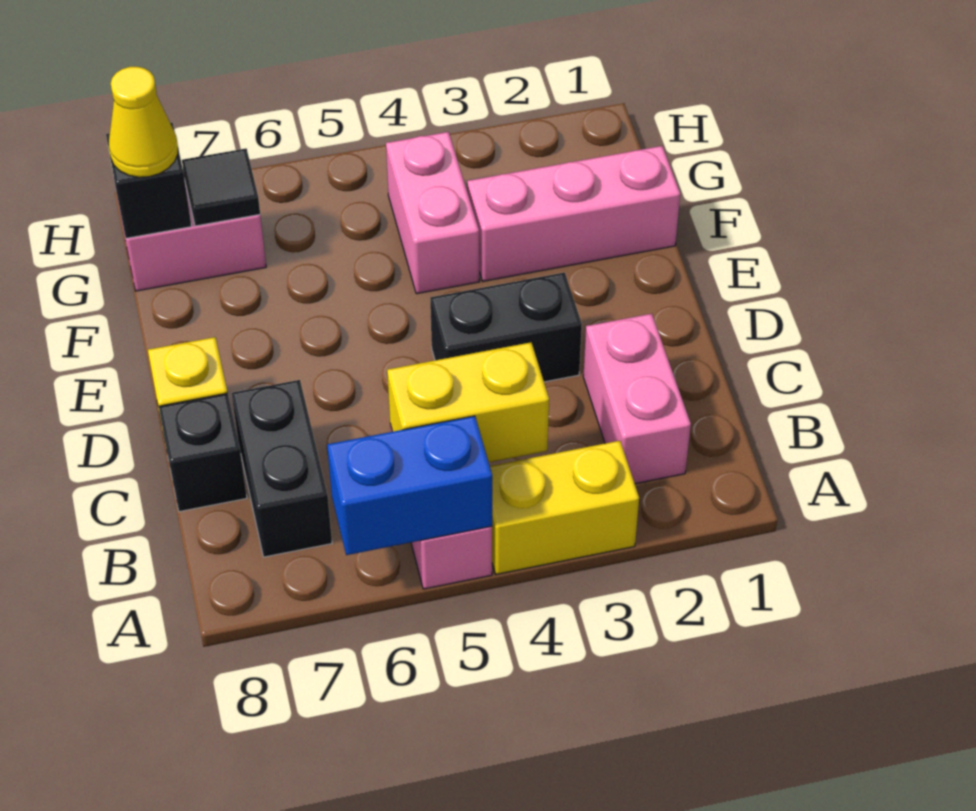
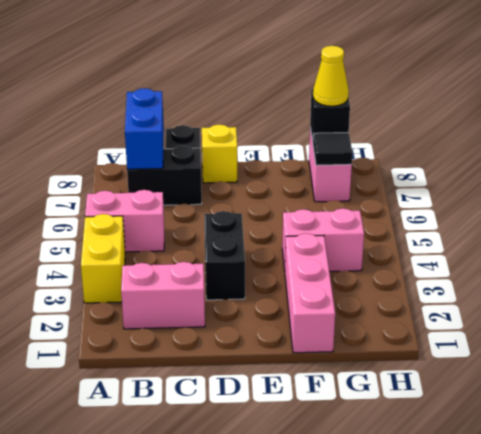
blue 1x2 brick [327,416,492,555] -> blue 1x2 brick moved to [125,88,164,169]
yellow 1x2 brick [387,342,549,463] -> none

